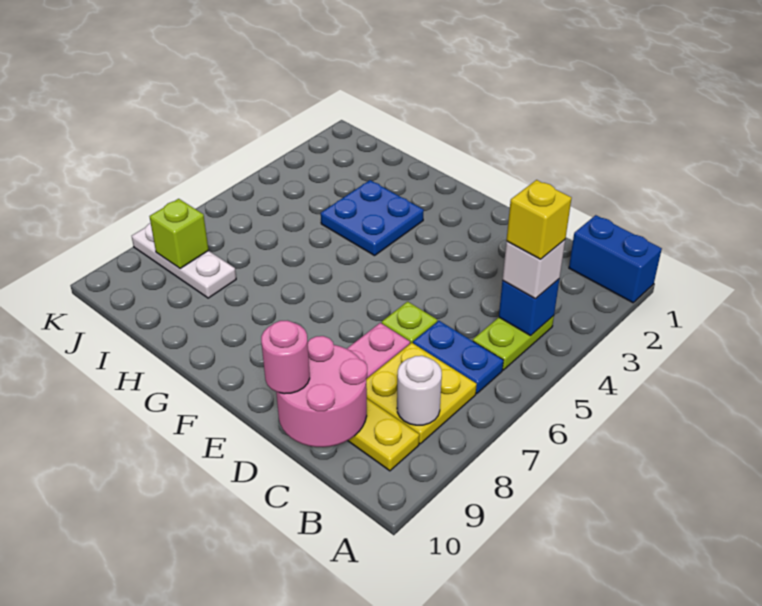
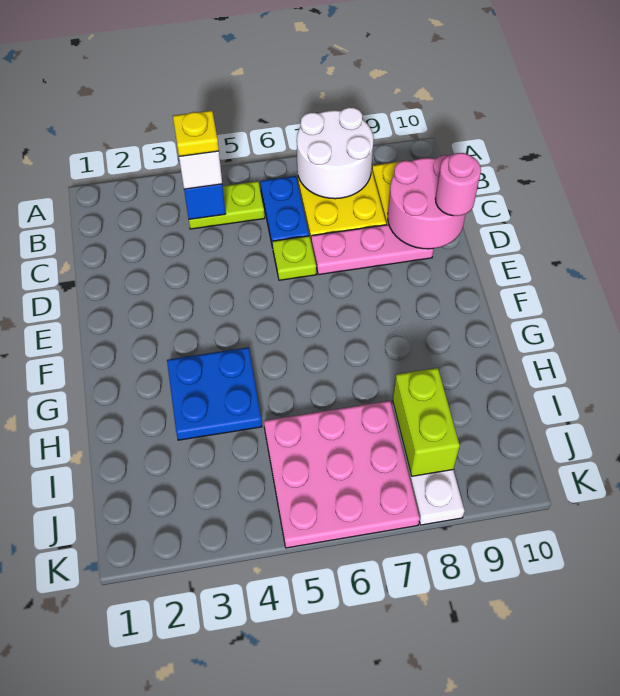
blue 1x2 brick [569,215,662,303] -> none
yellow 1x1 brick [506,180,572,259] -> yellow 1x1 plate [173,110,219,156]
white 1x1 round brick [397,356,442,425] -> white 2x2 round brick [297,107,374,199]
none -> pink 3x3 plate [264,401,420,548]
lime 1x1 brick [150,199,209,269] -> lime 1x2 brick [393,368,460,476]

